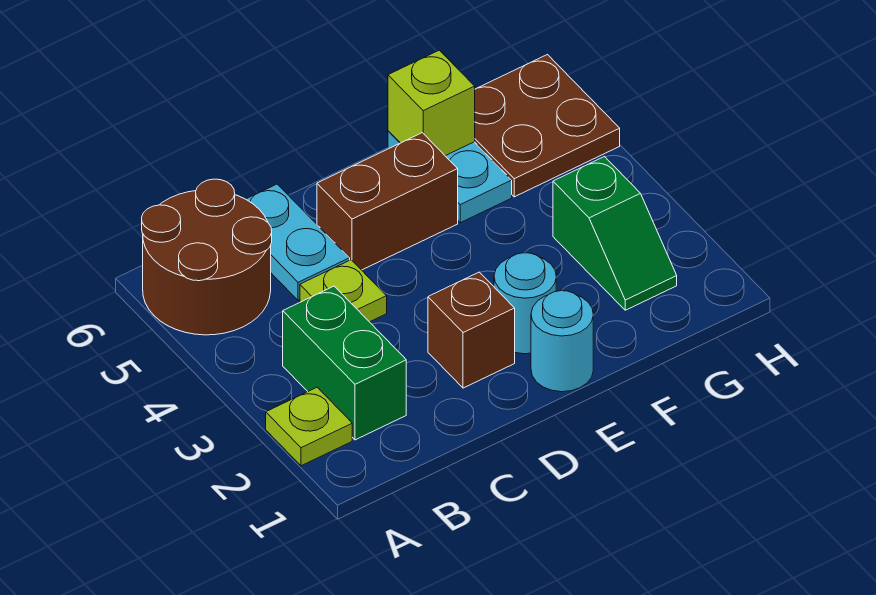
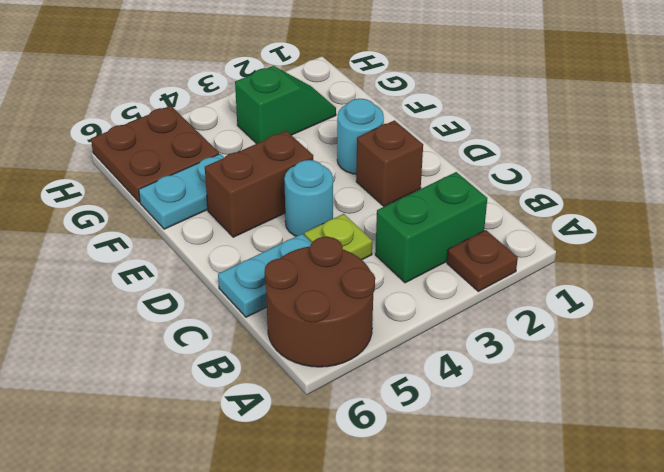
lime 1x1 plate [266,387,352,466] -> brown 1x1 plate [447,230,518,291]
brown 1x2 brick [317,133,458,270] -> brown 1x2 brick turned to [205,131,313,237]
cyan 1x1 round brick [531,291,593,392] -> cyan 1x1 round brick moved to [284,160,333,236]
lime 1x1 brick [388,50,475,156] -> none

